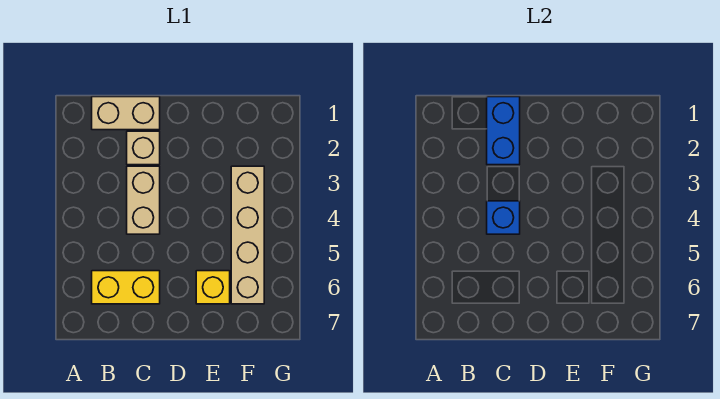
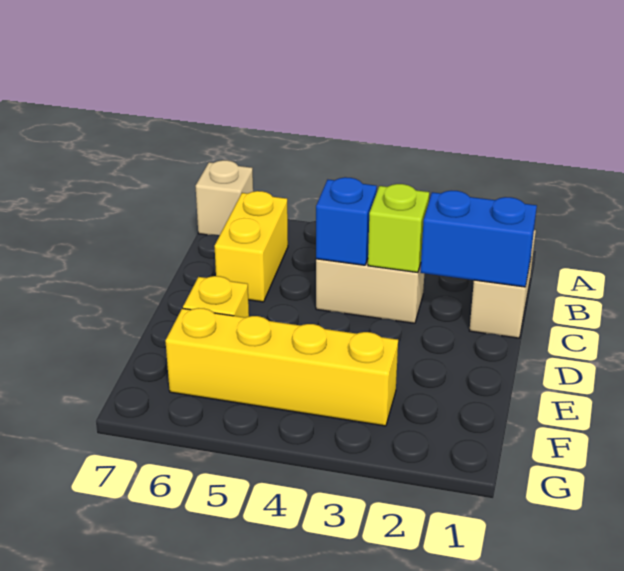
tan 1x1 brick [127,131,160,165] -> tan 1x1 brick moved to [196,160,253,235]
none -> lime 1x1 brick [368,184,429,273]
tan 1x4 brick [231,166,264,304] -> yellow 1x4 brick [165,308,398,426]

